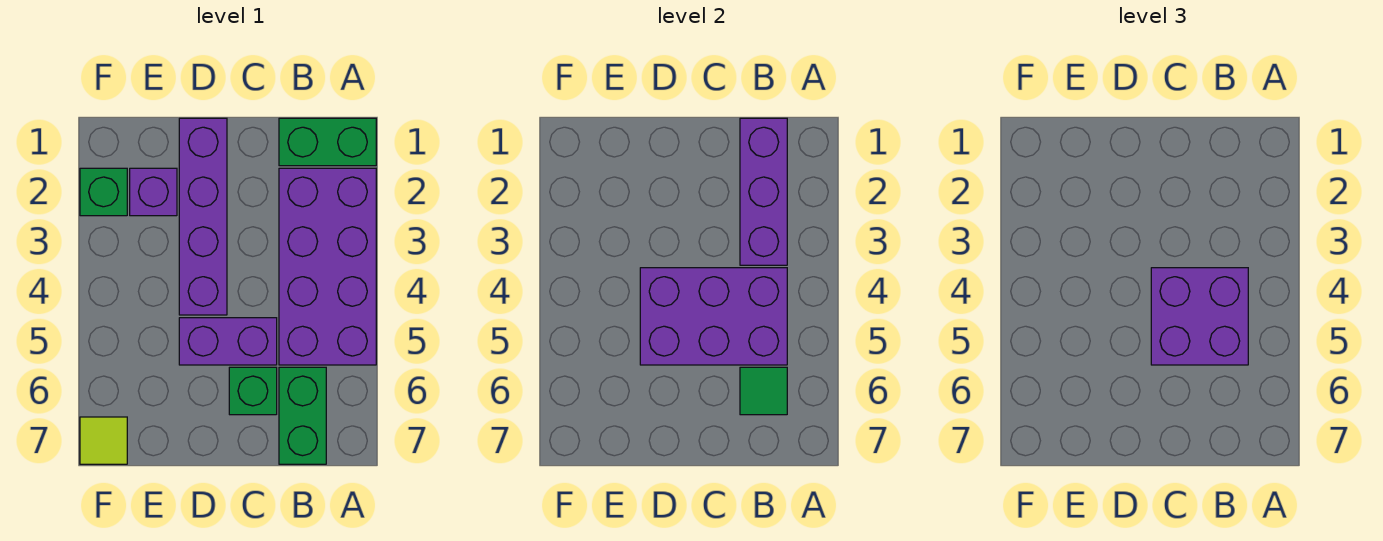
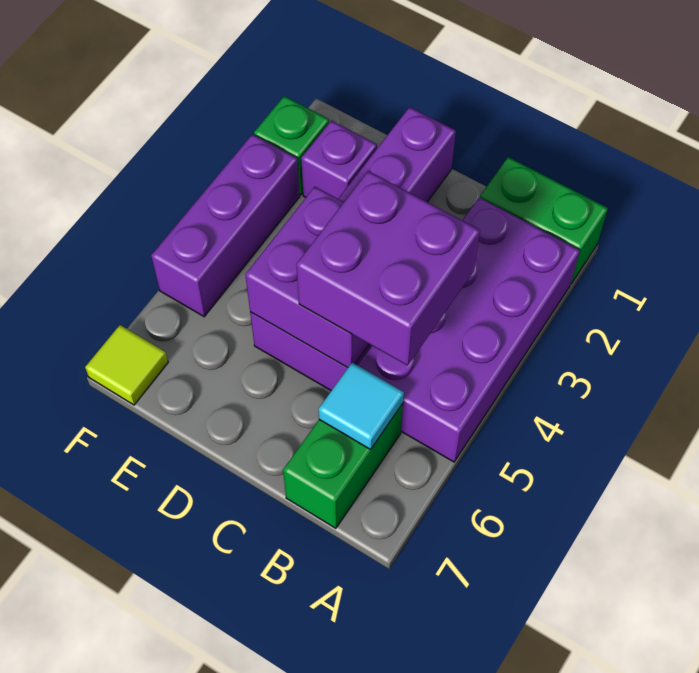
purple 1x3 brick [740,118,787,265] -> purple 1x3 brick moved to [151,134,300,317]
purple 2x3 brick [640,268,787,365] -> purple 2x2 brick [245,187,369,368]
green 1x1 tile [740,367,787,415] -> cyan 1x1 tile [319,363,404,449]
green 1x1 brick [229,367,277,415] -> none

